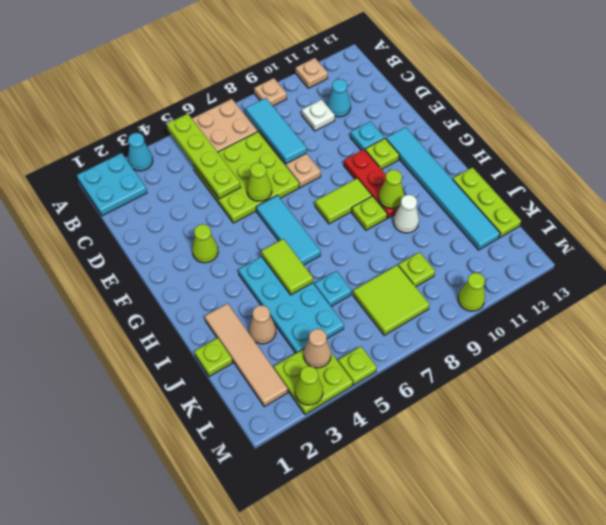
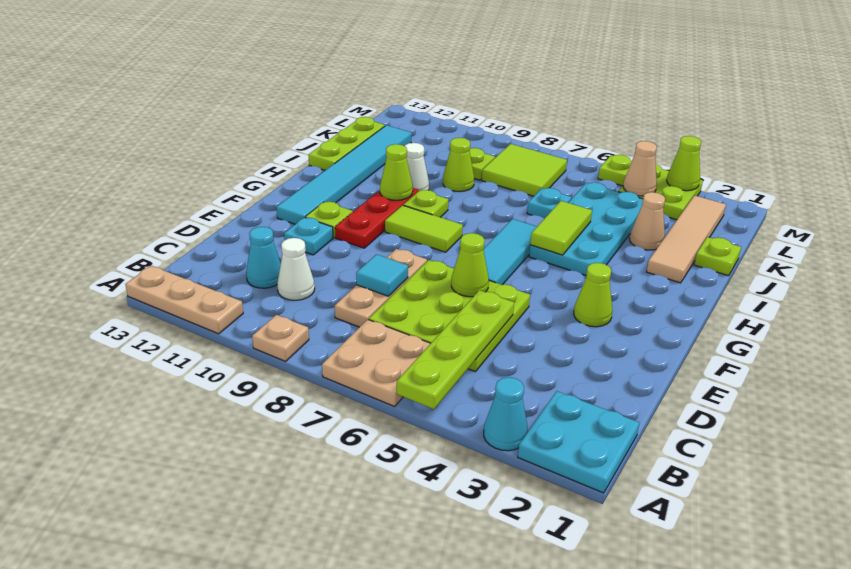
tan 1x1 plate [296,58,328,88] -> tan 1x3 plate [125,266,243,334]
cyan 1x3 tile [245,98,307,164] -> cyan 1x1 tile [356,254,408,296]
white 1x1 plate [302,100,335,131] -> white 1x1 cone [277,238,315,300]
lime 1x1 cone [458,273,485,311] -> lime 1x1 cone moved to [443,138,474,192]

